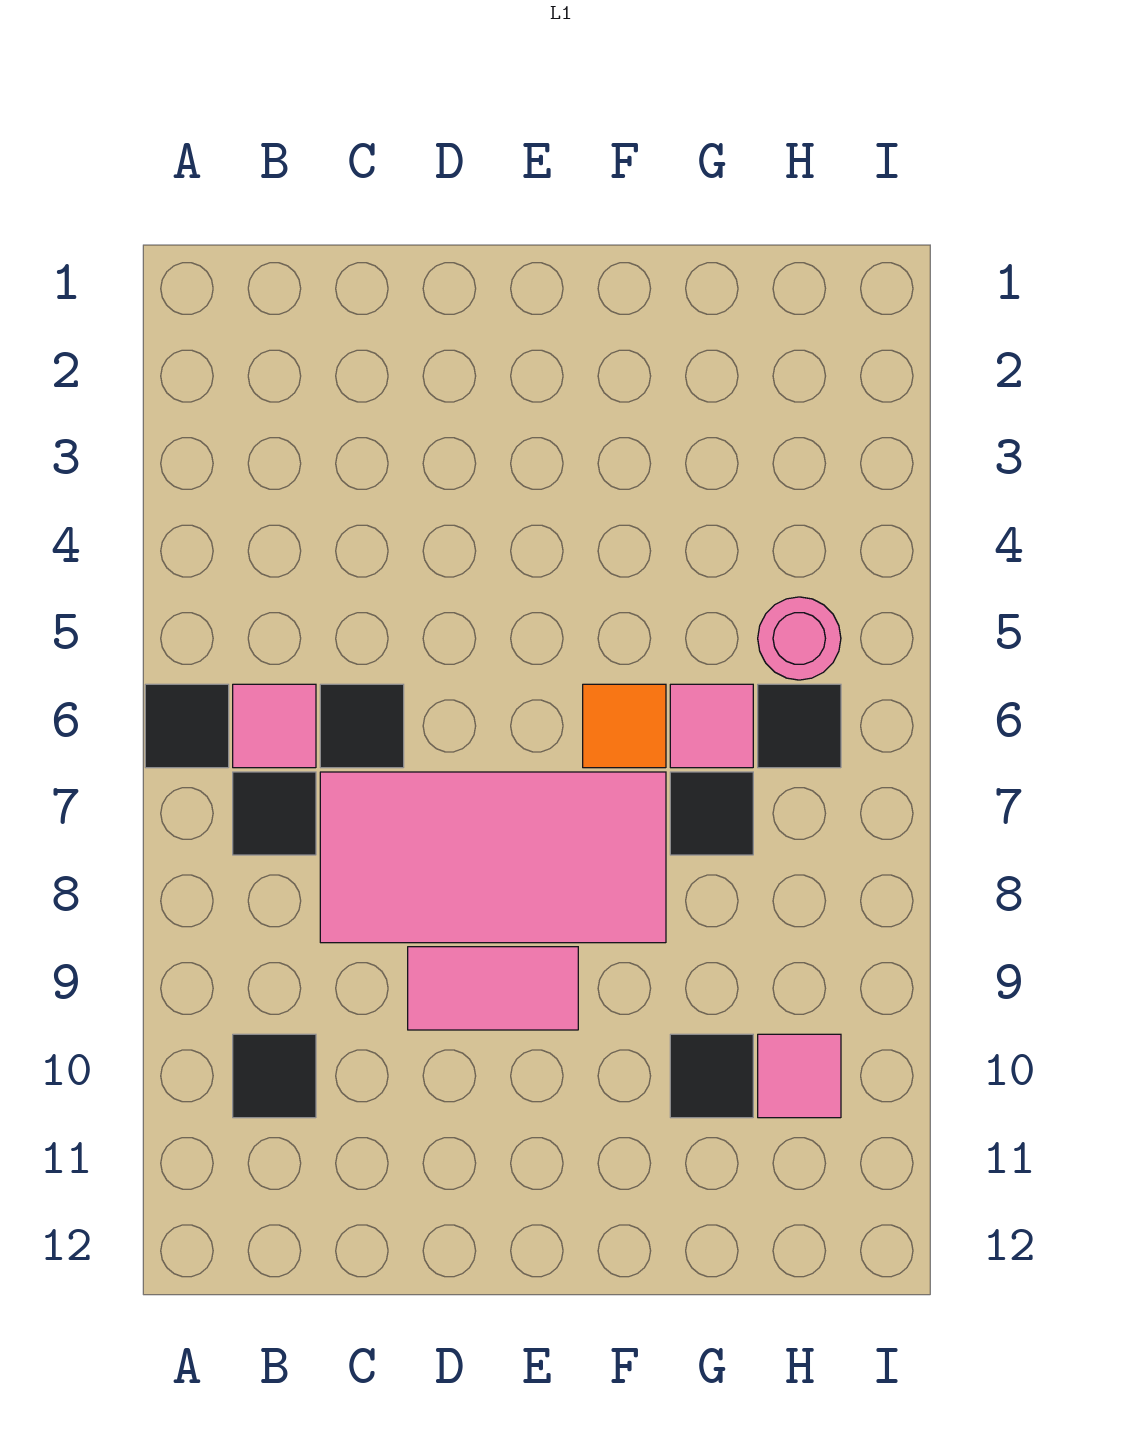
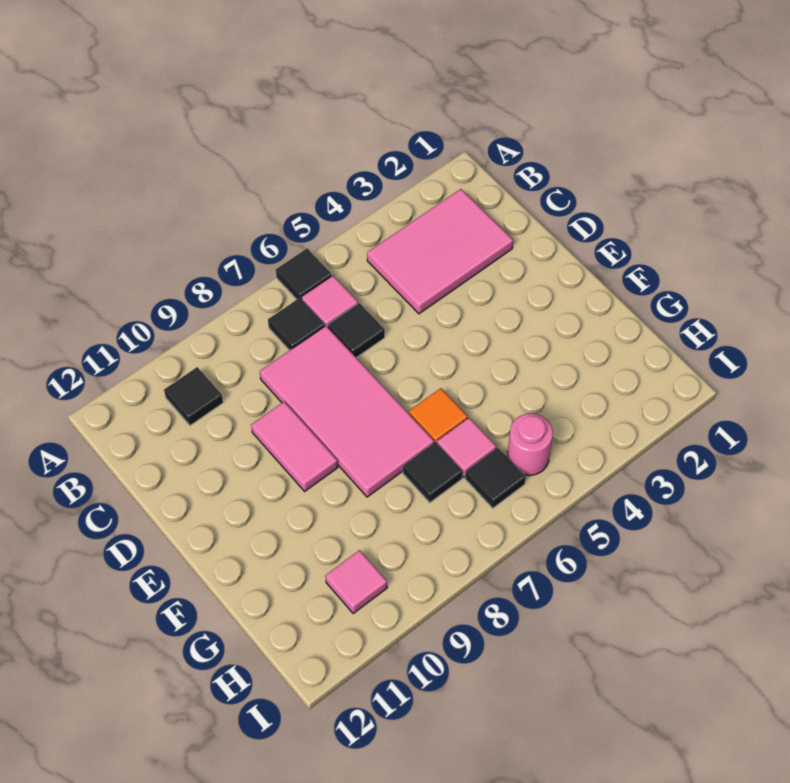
none -> pink 2x3 tile [367,189,513,314]
black 1x1 tile [670,1034,753,1118] -> none

